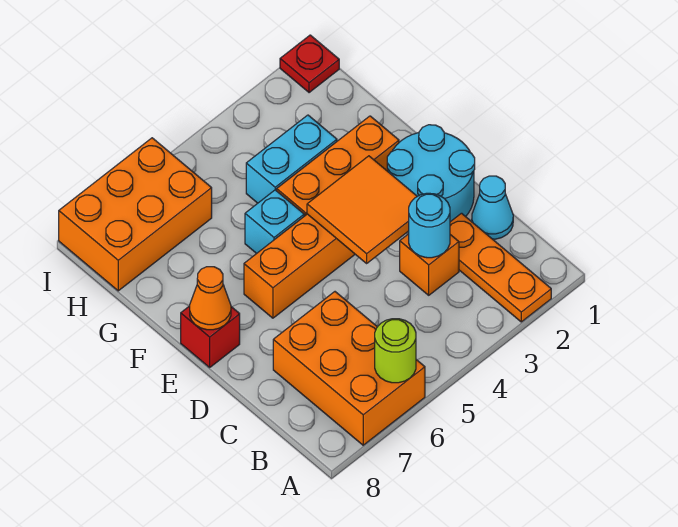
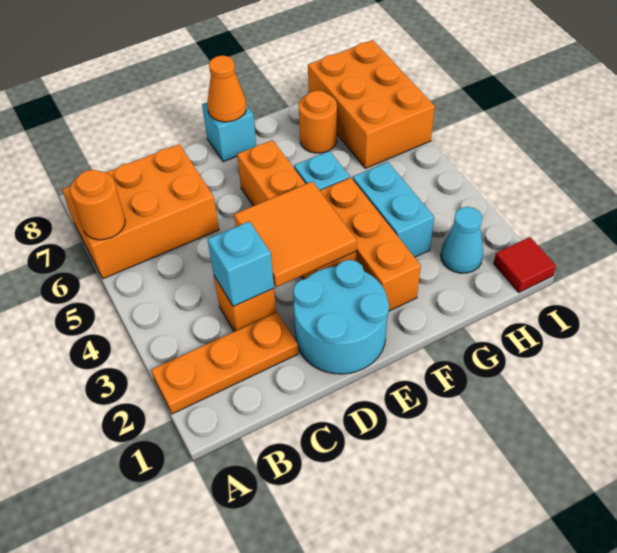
lime 1x1 round brick [375,319,416,383] -> orange 1x1 round brick [70,170,125,240]
cyan 1x1 cone [472,176,513,239] -> cyan 1x1 cone moved to [441,207,483,273]
cyan 1x1 round brick [409,193,450,258] -> cyan 1x1 brick [207,221,274,306]
red 1x1 brick [181,306,240,367] -> cyan 1x1 brick [202,103,256,162]
none -> orange 1x1 round brick [299,90,337,153]
red 1x1 plate [280,35,339,93] -> red 1x1 tile [494,237,556,292]

